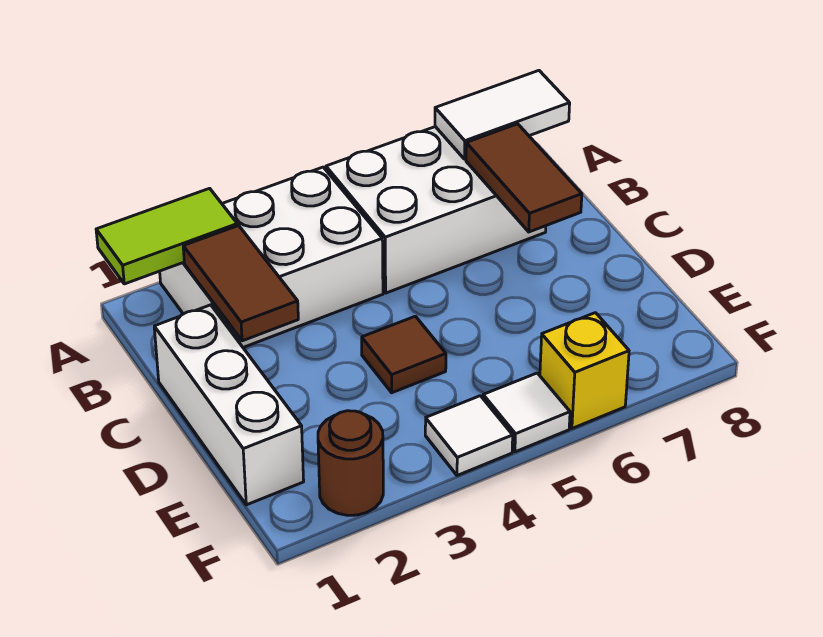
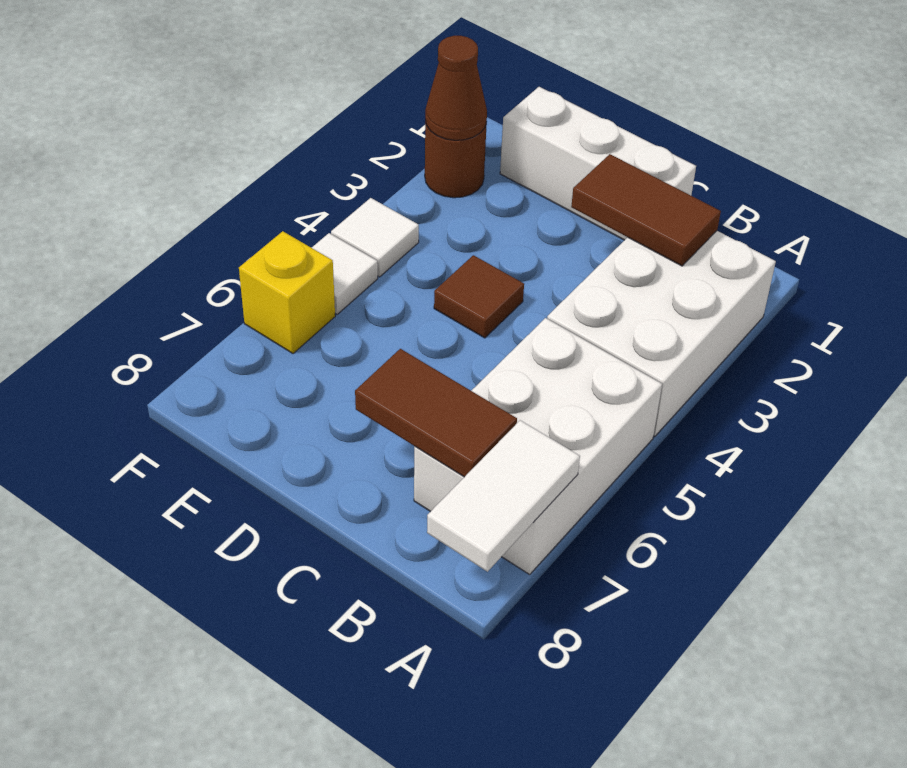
lime 1x2 tile [96,188,237,284] -> none
none -> brown 1x1 cone [425,36,487,140]

